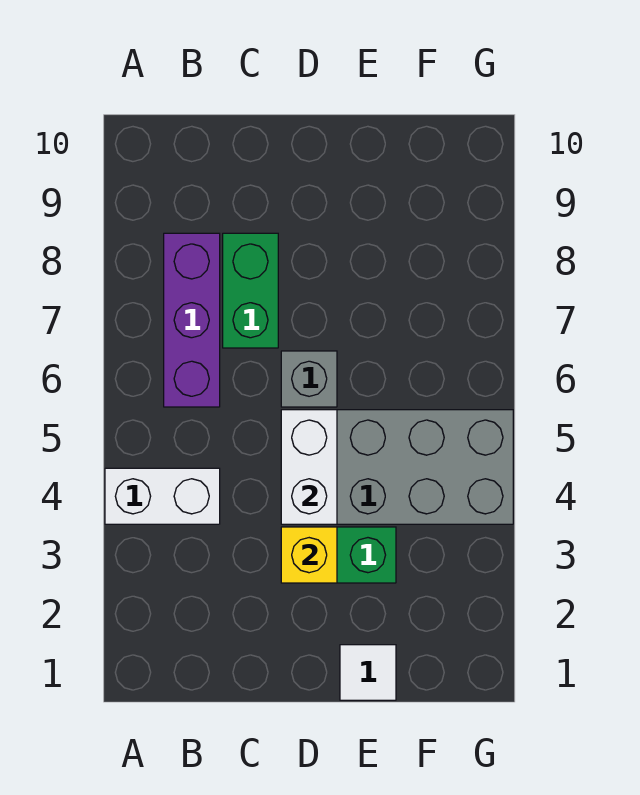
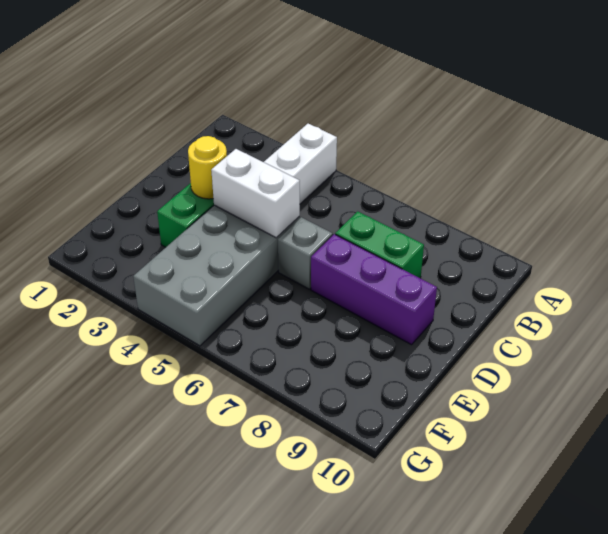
purple 1x3 brick [164,233,220,407] -> purple 1x3 brick moved to [311,234,437,345]
yellow 1x1 brick [281,527,337,583] -> yellow 1x1 round brick [188,136,227,199]
white 1x1 tile [340,645,396,700] -> none

